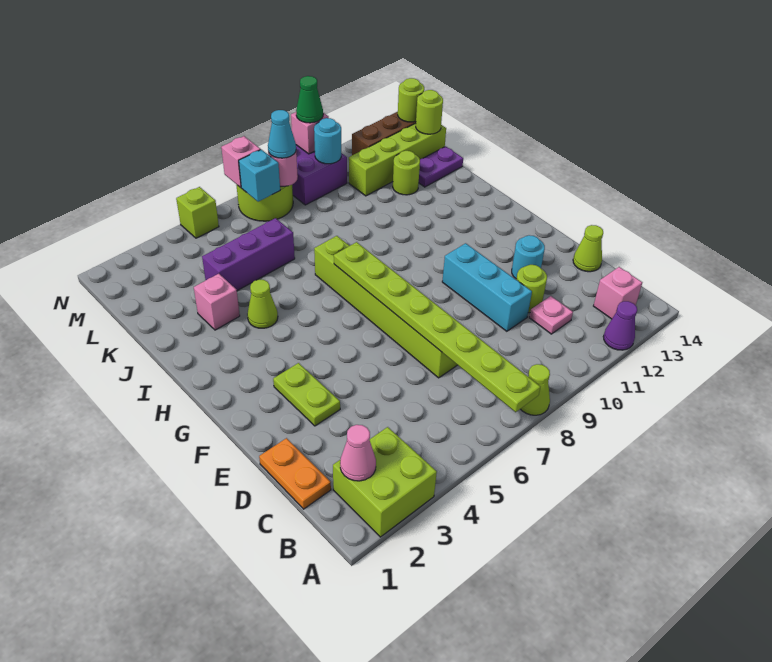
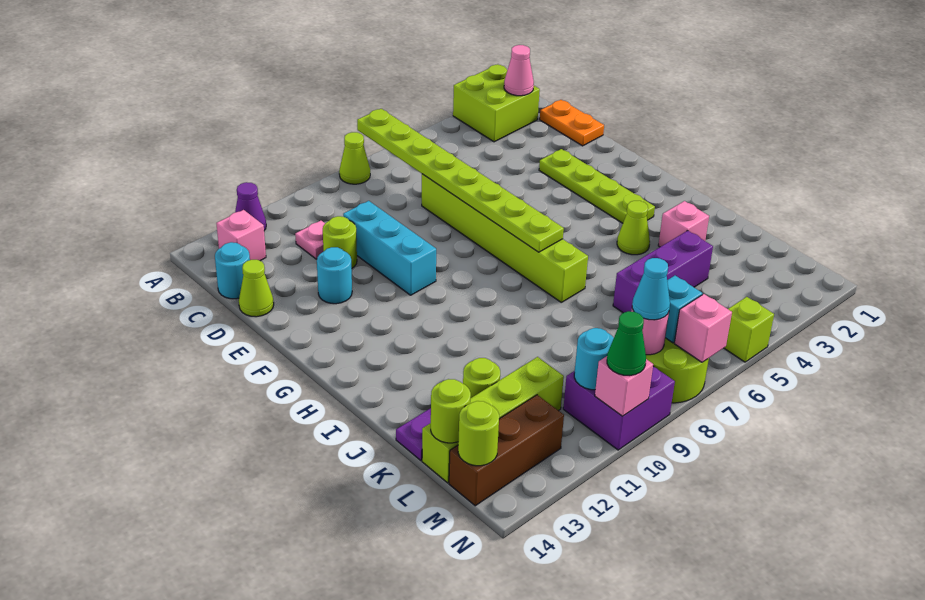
none -> cyan 1x1 round brick [215,242,250,299]
lime 1x2 plate [273,363,340,426] -> lime 1x4 plate [539,149,655,223]

